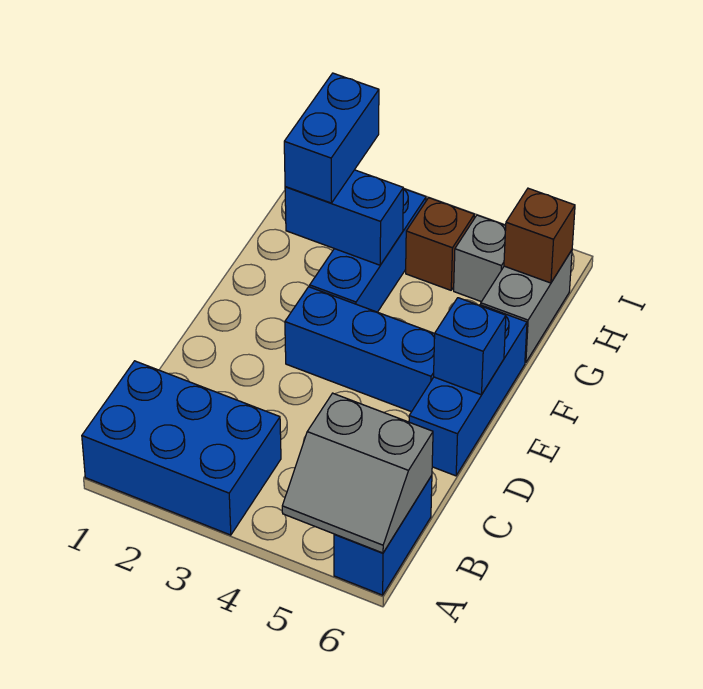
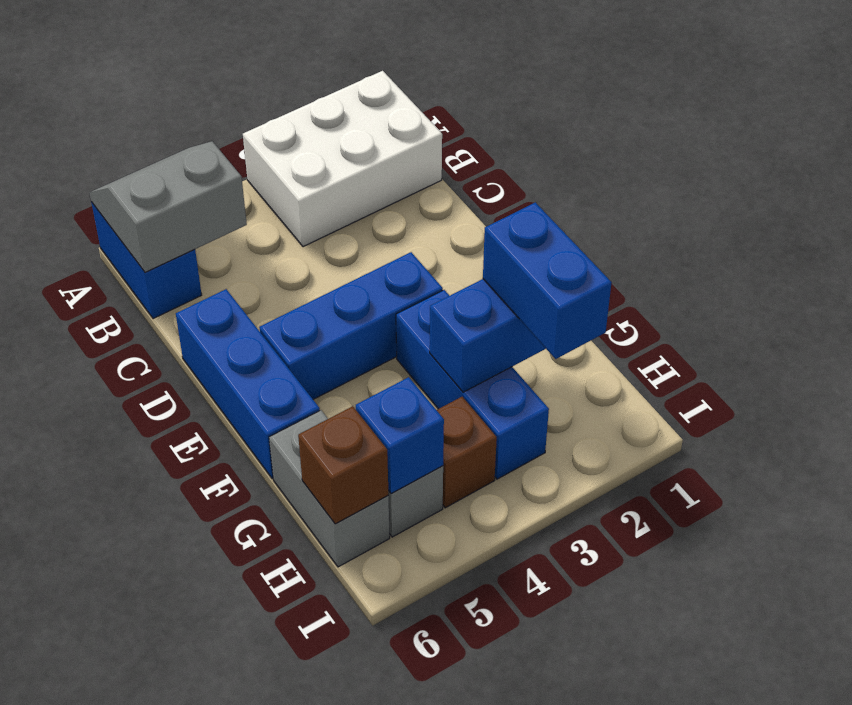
blue 2x3 brick [82,361,281,535] -> white 2x3 brick [243,71,442,247]
blue 1x1 brick [434,298,506,395] -> blue 1x1 brick moved to [356,377,444,494]

